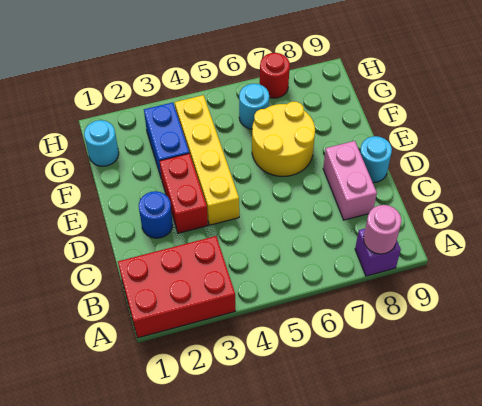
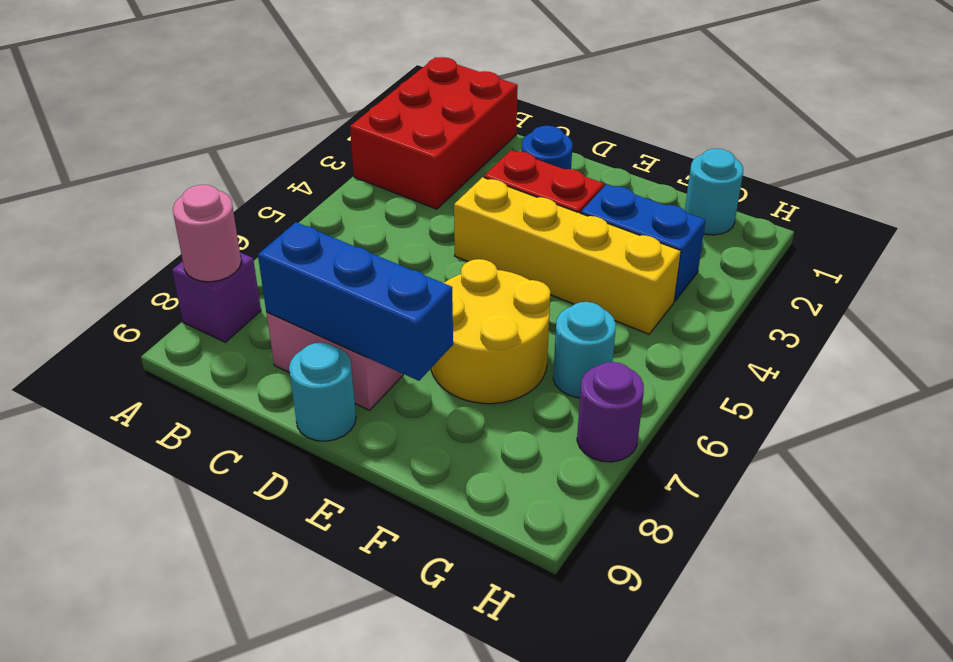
none -> blue 1x3 brick [258,222,453,381]
red 1x1 round brick [260,53,290,98] -> purple 1x1 round brick [577,362,644,462]

